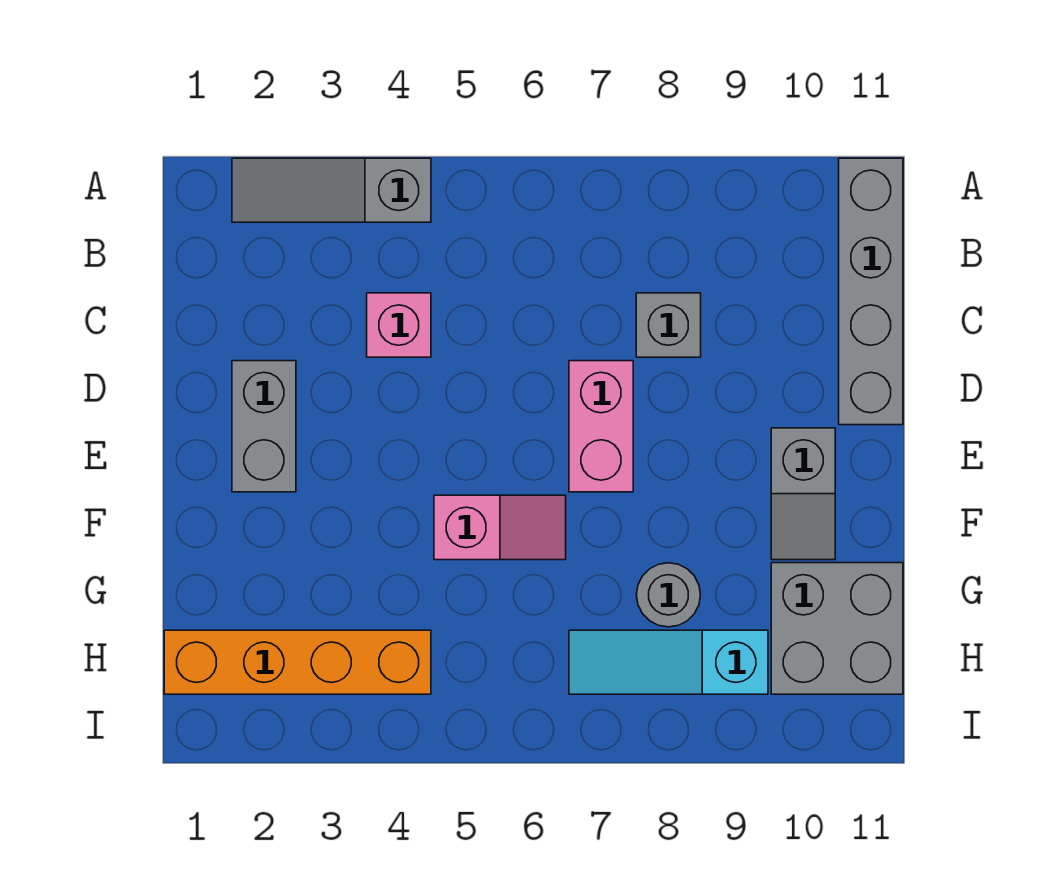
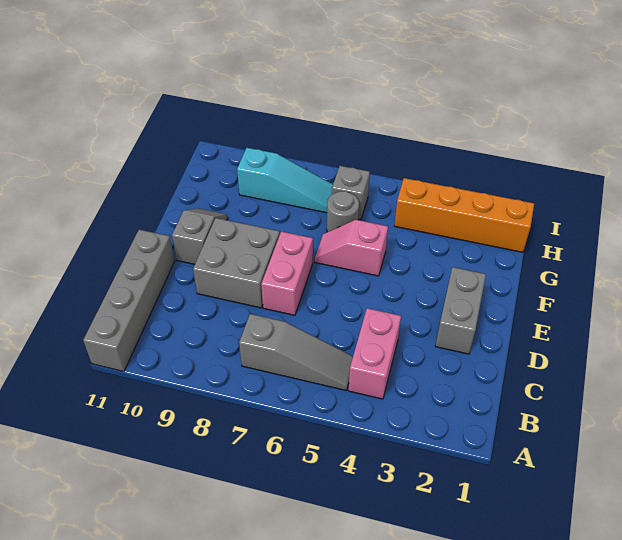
grey 1x3 slope [232,158,431,222] -> grey 1x3 slope moved to [239,314,353,390]
pink 1x1 brick [367,293,431,357] -> pink 1x2 brick [348,308,401,399]
grey 1x1 brick [636,293,701,357] -> grey 1x1 brick moved to [332,166,370,220]
grey 1x1 round brick [636,563,701,627] -> grey 1x1 round brick moved to [327,191,359,232]
grey 2x2 brick [771,563,903,694] -> grey 2x2 brick moved to [193,218,280,308]

